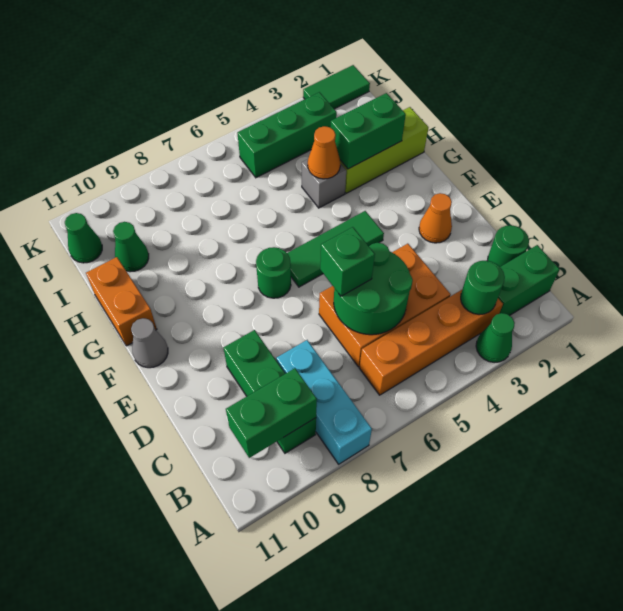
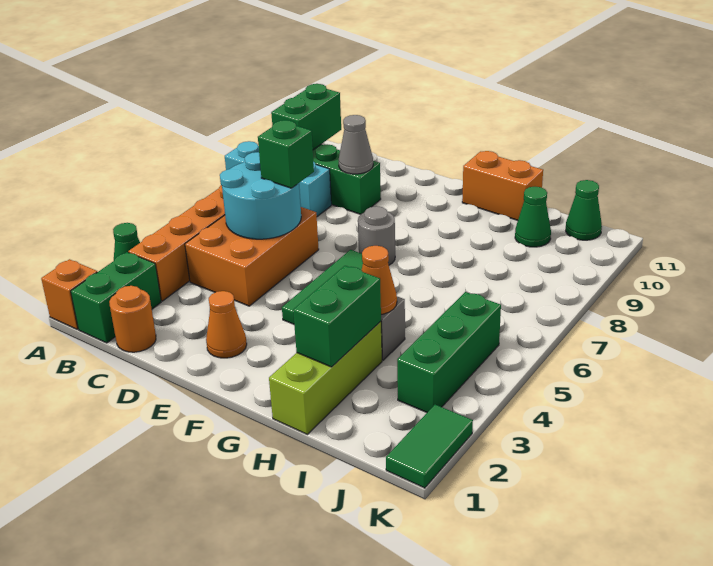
none -> orange 1x1 brick [41,259,97,329]
green 1x1 round brick [461,261,505,315] -> none
green 1x1 round brick [487,225,529,267] -> orange 1x1 round brick [109,286,156,352]
green 2x2 round brick [334,243,413,335] -> cyan 2x2 round brick [220,152,301,239]
green 1x1 round brick [256,247,291,298] -> grey 1x1 round brick [358,206,395,265]
grey 1x1 cone [131,318,168,368] -> grey 1x1 cone moved to [339,115,373,174]

